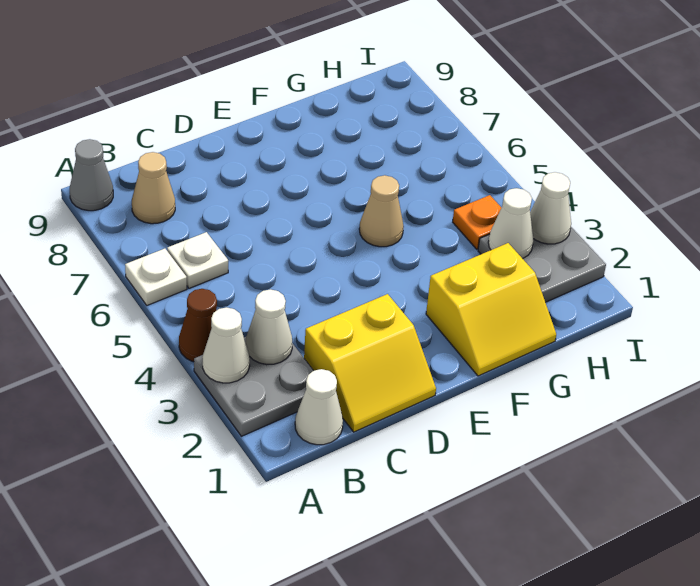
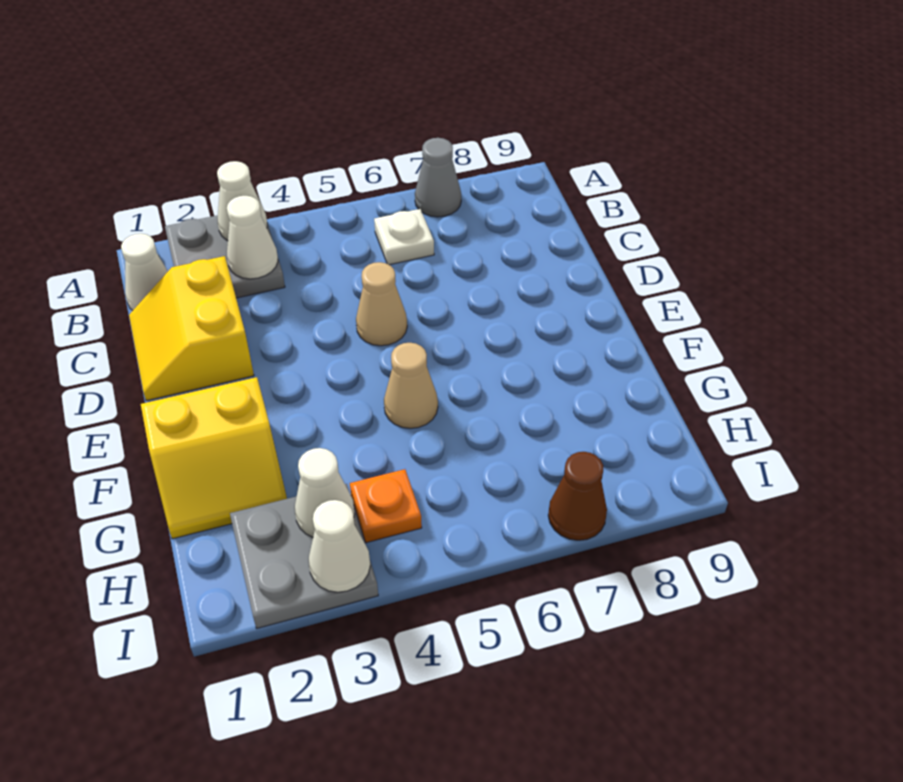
brown 1x1 cone [179,289,217,362] -> brown 1x1 cone moved to [548,452,607,540]
white 1x1 plate [125,249,187,305] -> none
grey 1x1 cone [70,139,113,211] -> grey 1x1 cone moved to [415,138,461,217]
tan 1x1 cone [132,152,175,224] -> tan 1x1 cone moved to [356,262,407,346]
yellow 2x2 slope [426,243,556,376] -> yellow 2x2 slope turned to [141,377,287,539]

